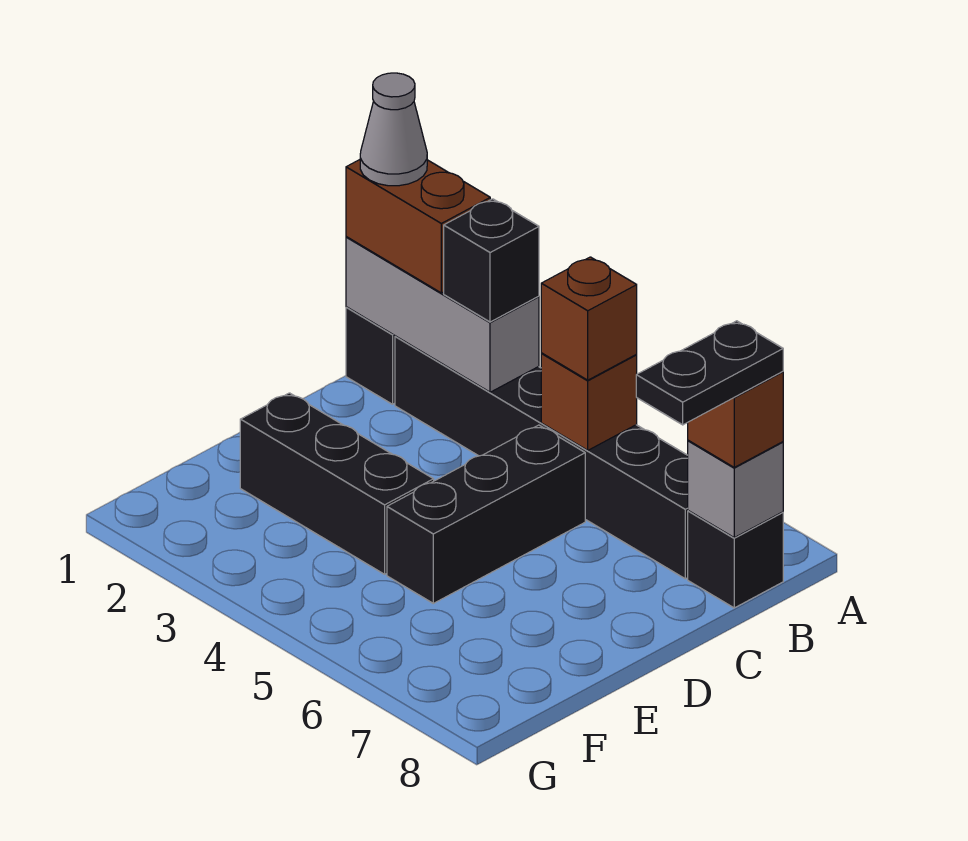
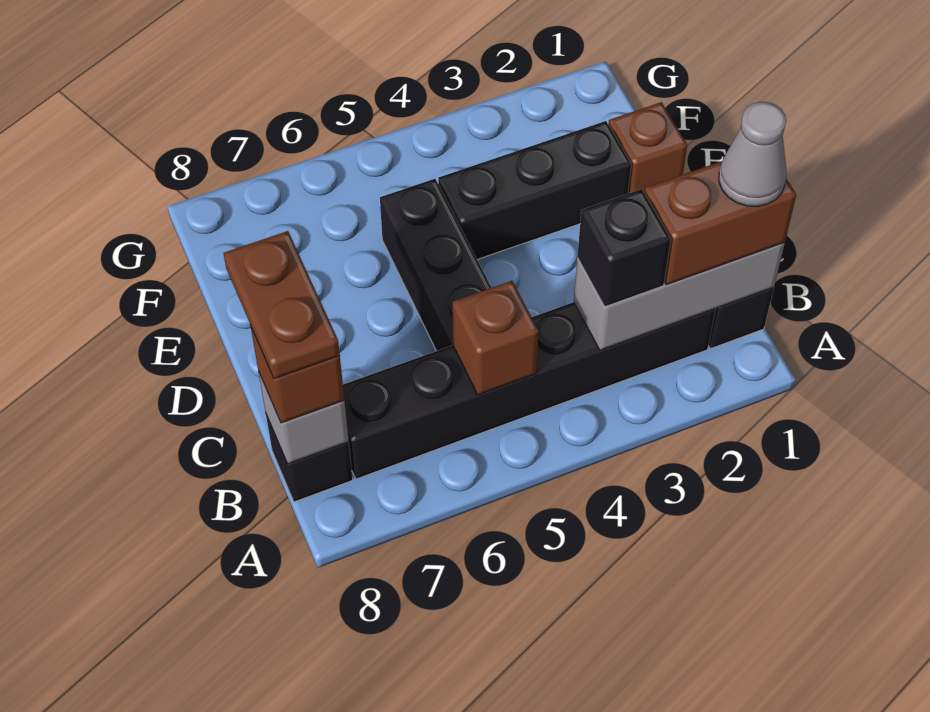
brown 1x1 brick [541,257,637,380] -> brown 1x1 brick moved to [608,102,687,193]
black 1x2 plate [636,321,783,425] -> brown 1x2 plate [223,231,340,379]

